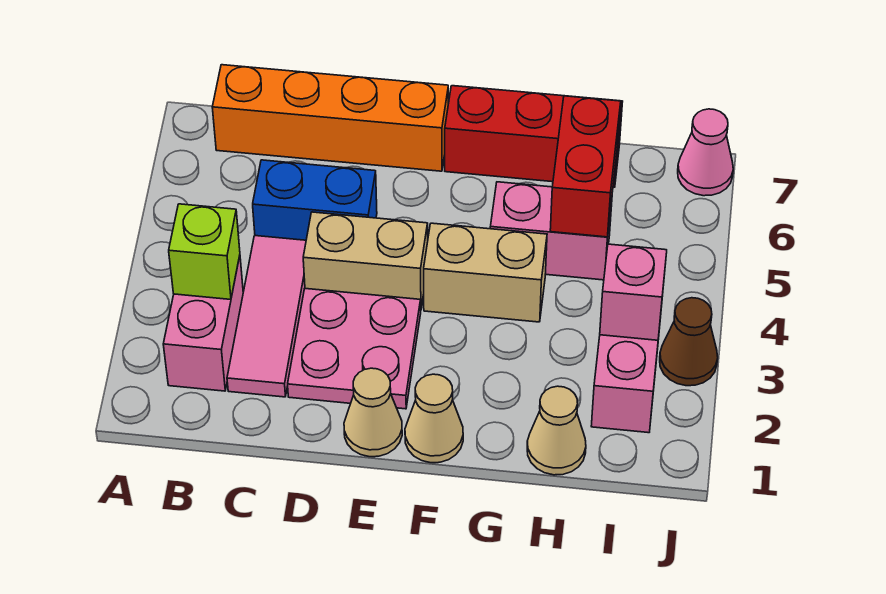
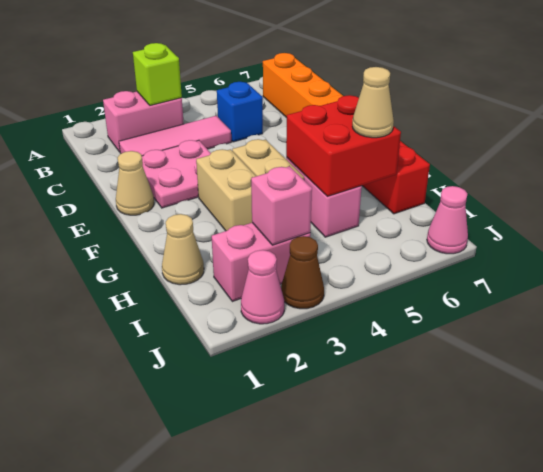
blue 1x2 brick [253,160,377,240] -> blue 1x1 brick [217,82,263,142]
tan 1x2 brick [303,212,428,308] -> tan 1x2 brick moved to [196,149,256,231]
tan 1x1 cone [405,374,463,463] -> tan 1x1 cone moved to [352,67,394,138]
red 1x2 brick [550,96,621,237] -> red 2x2 brick [286,95,401,196]
none -> pink 1x1 cone [241,250,284,324]

